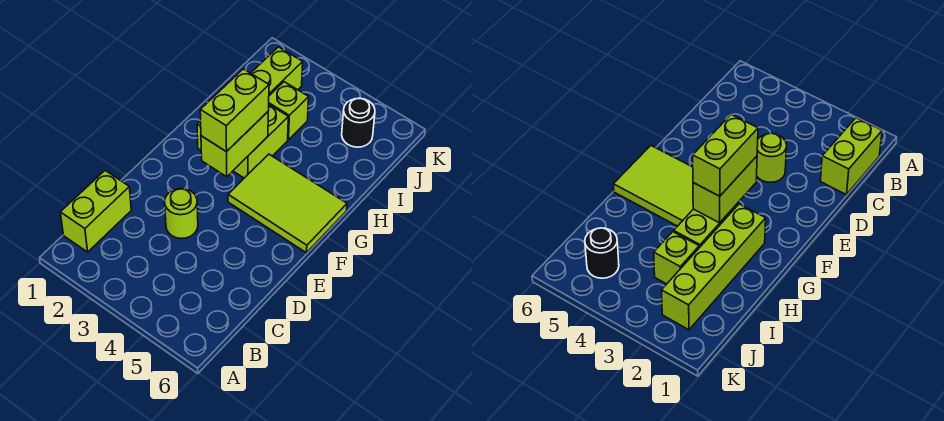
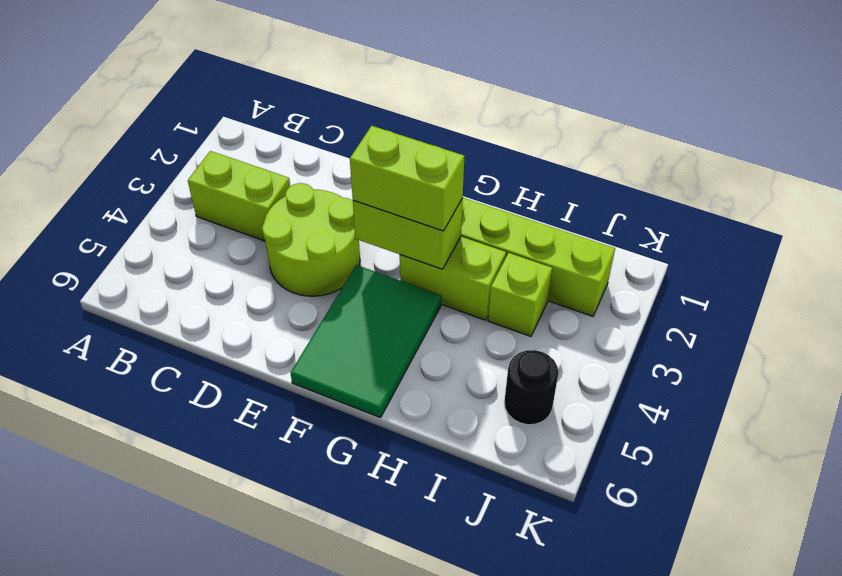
lime 1x2 brick [60,171,131,252] -> lime 1x2 brick moved to [188,151,290,241]
lime 1x1 round brick [165,188,198,238] -> lime 2x2 round brick [262,183,360,296]
lime 2x3 tile [228,154,347,253] -> green 2x3 tile [291,265,441,418]

